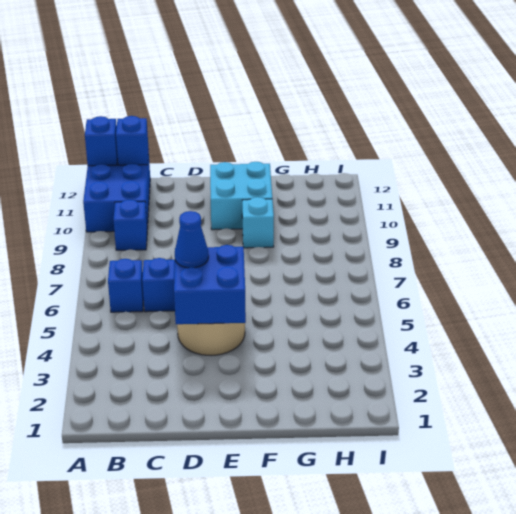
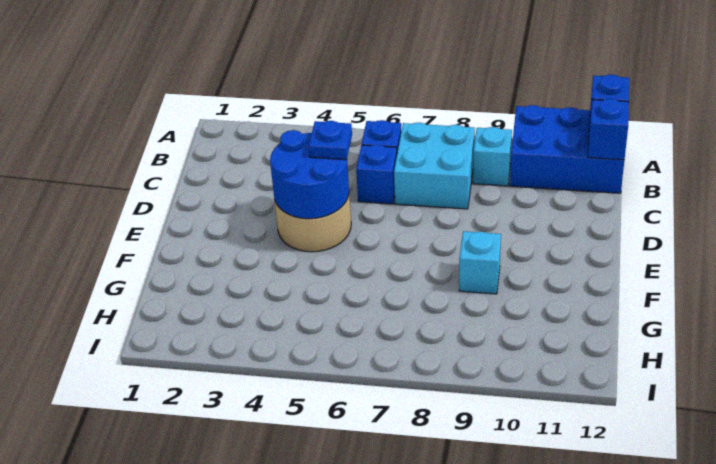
blue 1x1 brick [113,200,147,250] -> cyan 1x1 brick [473,127,512,186]
blue 2x2 brick [174,245,246,324] -> blue 2x2 round brick [270,130,349,219]
blue 1x1 cone [175,211,209,268] -> blue 1x1 plate [309,121,352,160]
cyan 2x2 brick [210,162,272,230] -> cyan 2x2 brick moved to [394,122,475,209]

